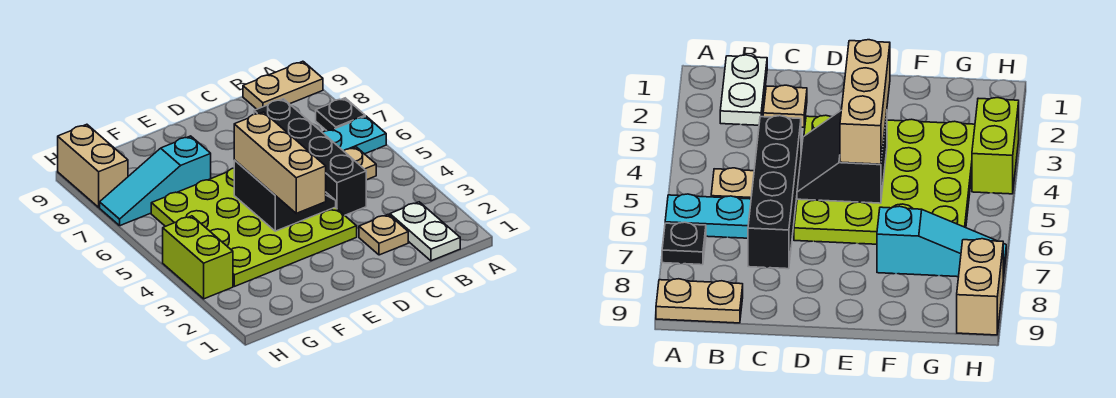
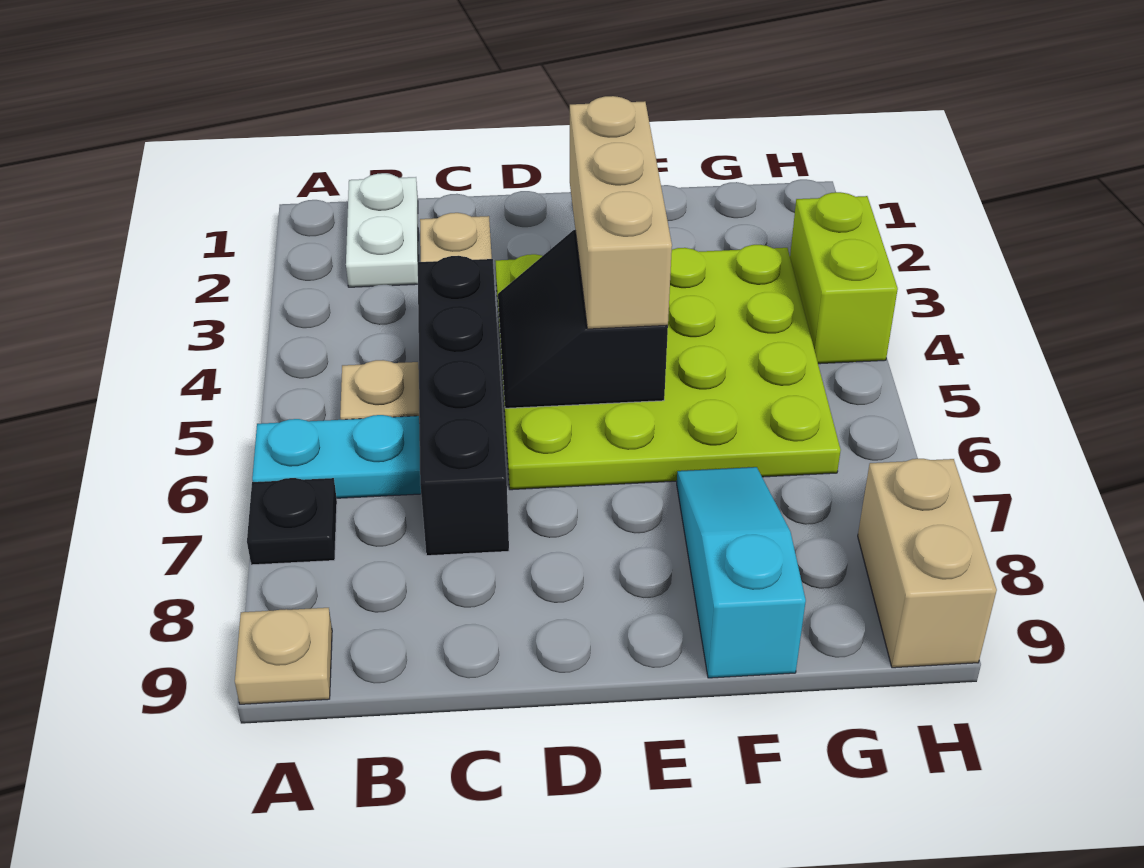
tan 1x2 plate [243,61,323,109] -> tan 1x1 plate [235,608,332,704]
cyan 1x3 slope [100,136,211,226] -> cyan 1x3 slope turned to [677,467,806,678]

